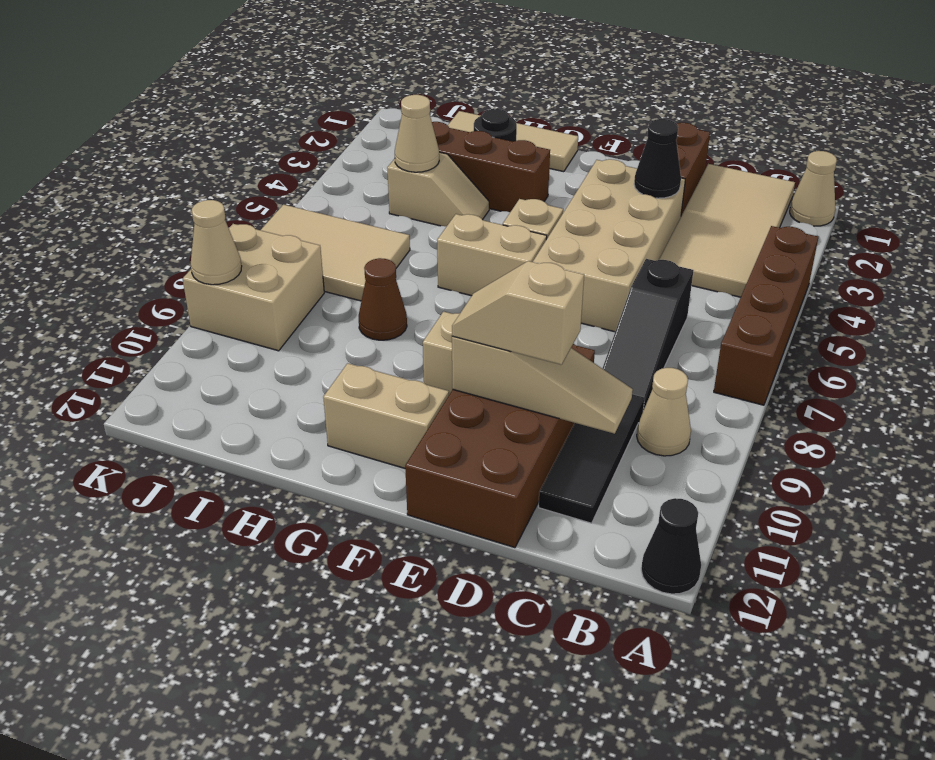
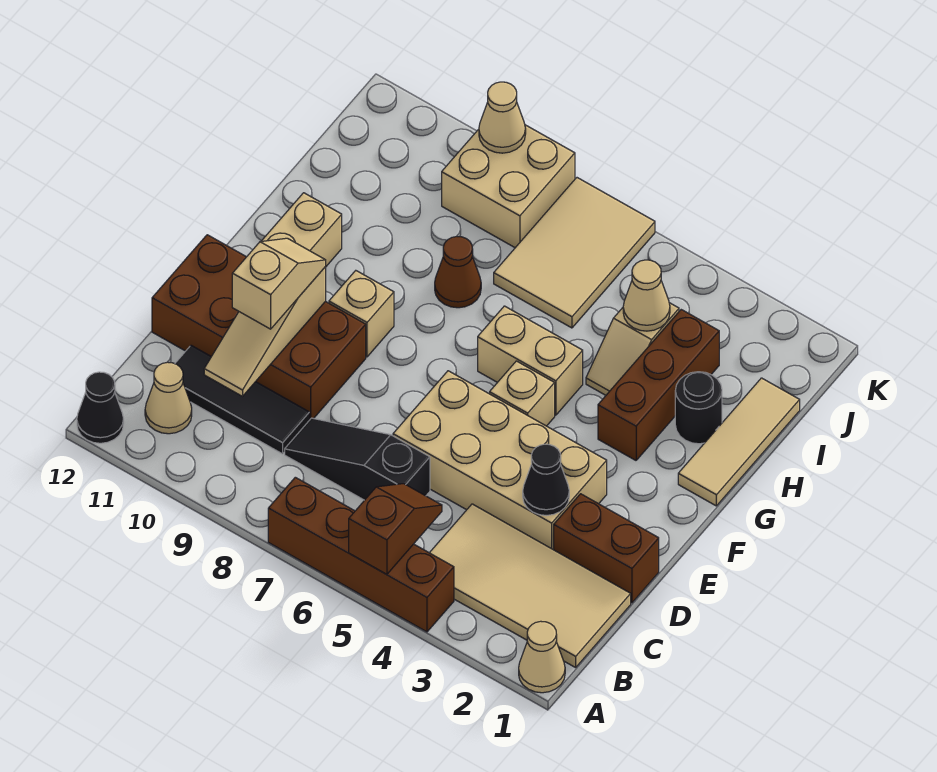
none -> brown 1x2 slope [349,484,442,574]
tan 1x1 cone [637,368,691,456] -> tan 1x1 cone moved to [145,362,192,434]
tan 1x2 brick [437,214,547,296] -> tan 1x2 brick turned to [478,306,583,415]

